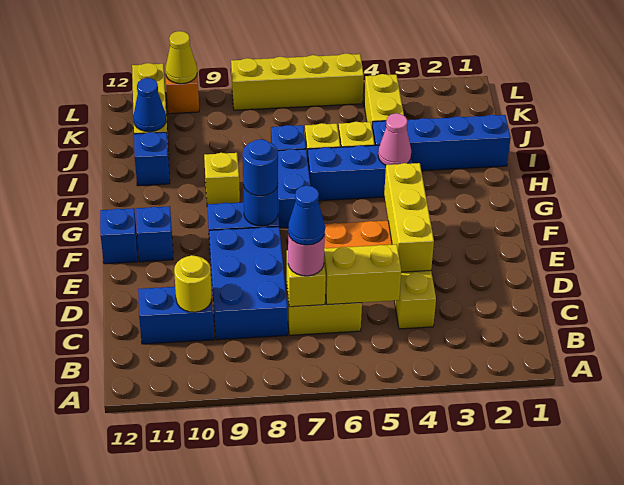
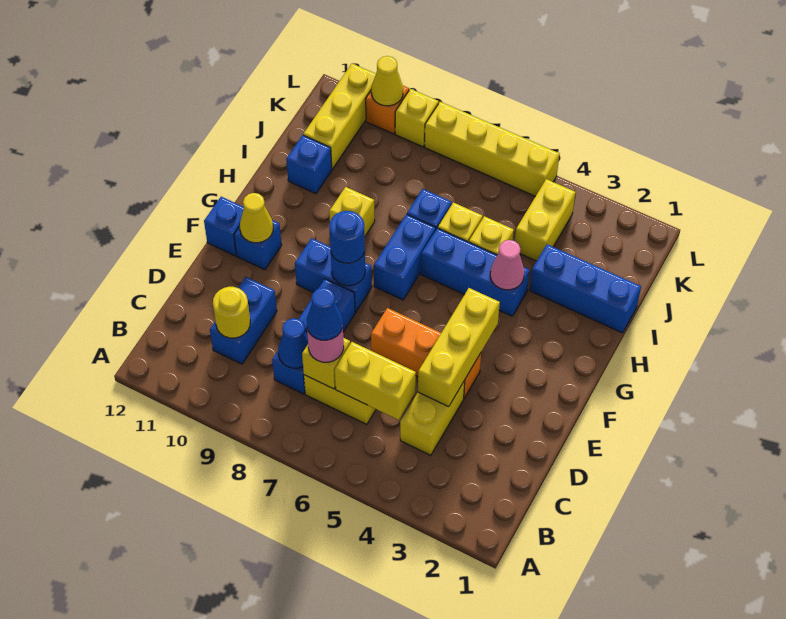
blue 2x3 brick [209,227,288,340] -> blue 1x3 brick [272,279,355,394]
blue 1x2 brick [138,287,214,344] -> blue 1x2 brick turned to [210,277,277,364]
none -> yellow 1x1 cone [240,193,273,243]
blue 1x4 brick [372,115,511,171] -> blue 1x3 brick [530,244,641,333]
blue 1x1 cone [133,78,166,132] -> blue 1x1 cone moved to [278,318,308,368]
none -> yellow 1x1 brick [395,89,439,147]

